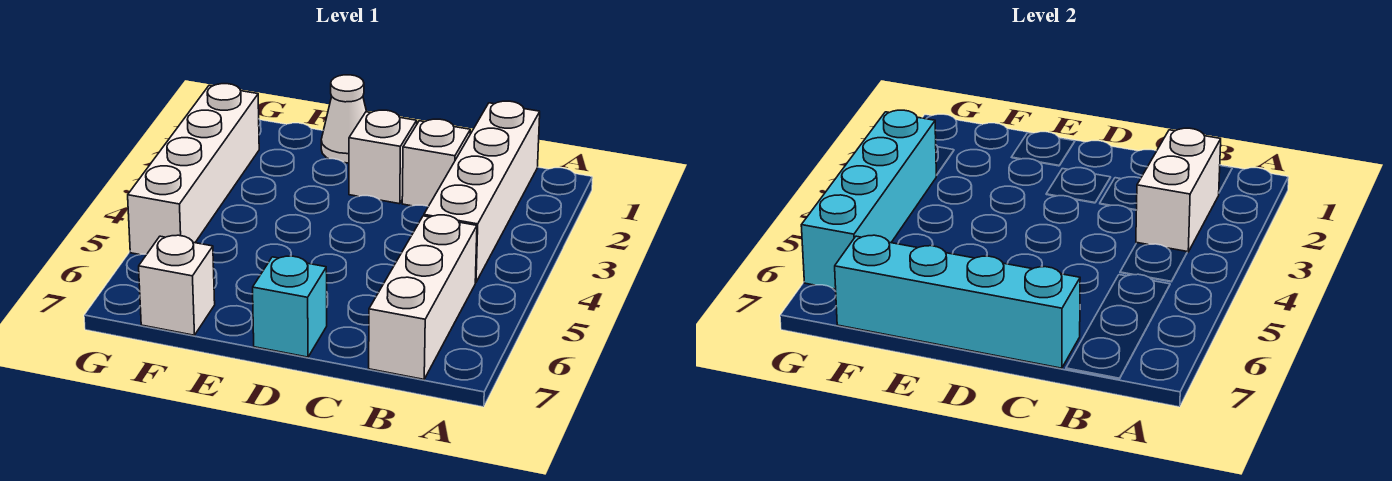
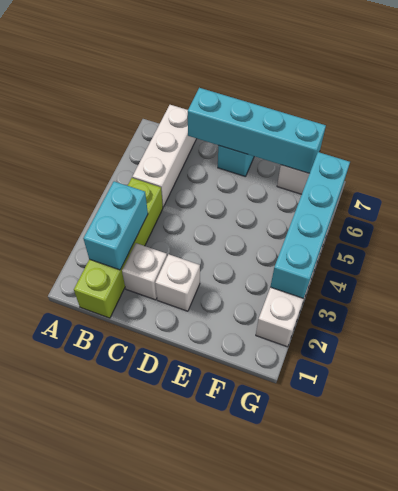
white 1x4 brick [424,101,540,282] -> lime 1x4 brick [74,178,163,318]
white 1x2 brick [1136,128,1221,252] -> cyan 1x2 brick [83,181,148,270]
white 1x1 cone [321,75,367,163] -> none

